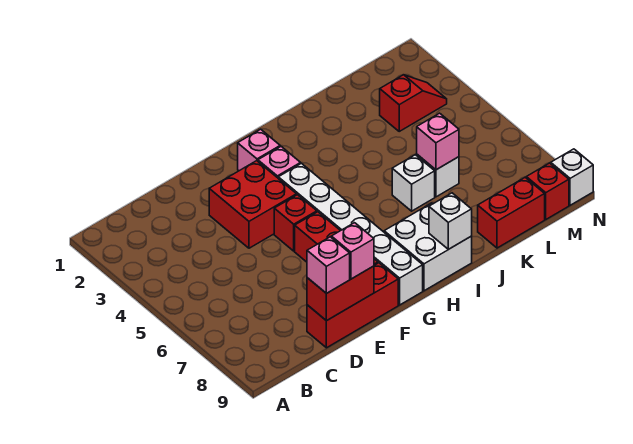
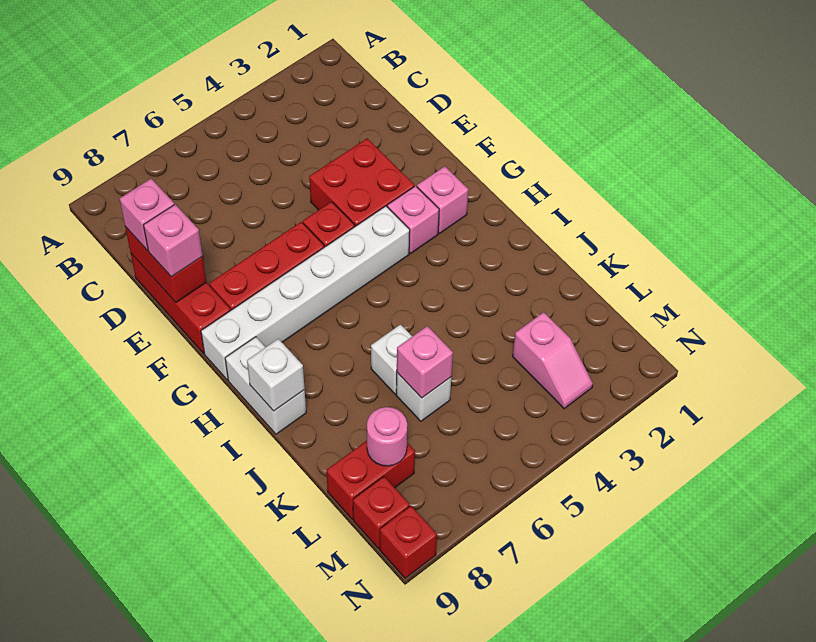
white 2x2 brick [384,203,472,291] -> white 1x2 brick [225,337,306,434]
red 1x2 brick [478,177,545,248] -> red 1x2 brick turned to [326,441,415,519]
red 1x2 slope [380,75,447,131] -> pink 1x2 slope [513,312,593,409]
none -> pink 1x1 round brick [367,407,407,466]
white 1x1 brick [551,149,593,205] -> red 1x1 brick [380,506,437,578]

